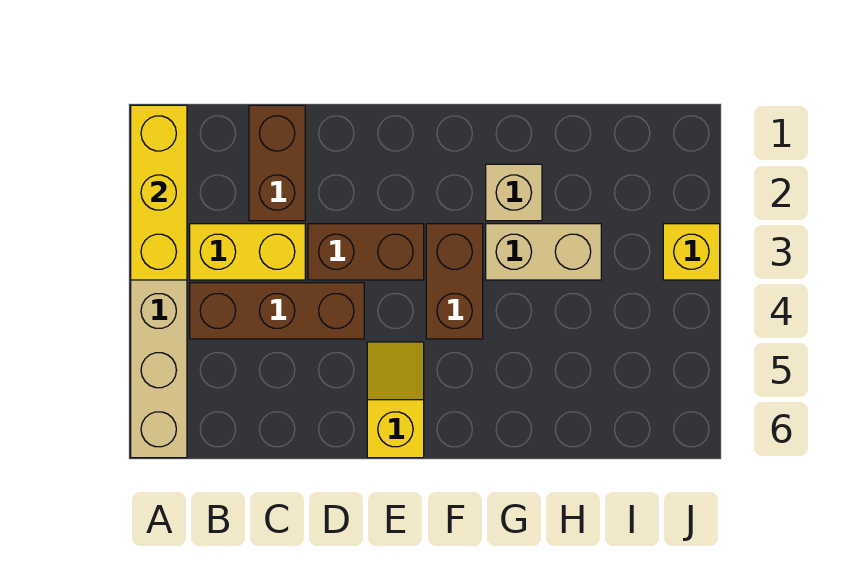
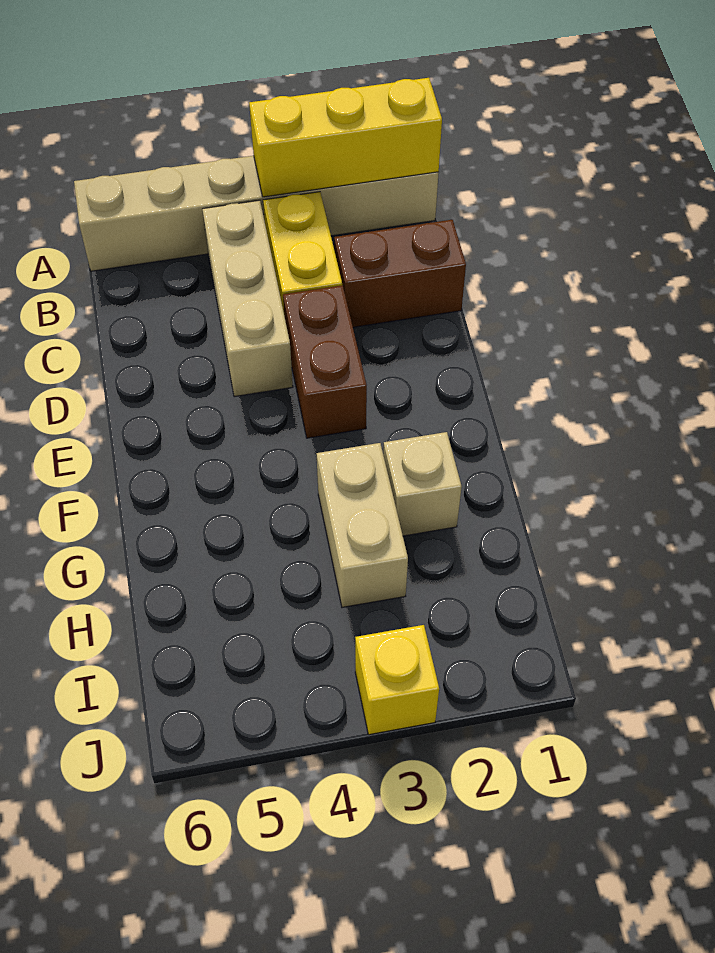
brown 1x3 brick [190,283,364,339] -> tan 1x3 brick [202,200,293,397]
yellow 1x2 slope [367,342,424,458] -> none
brown 1x2 brick [426,224,483,339] -> none

